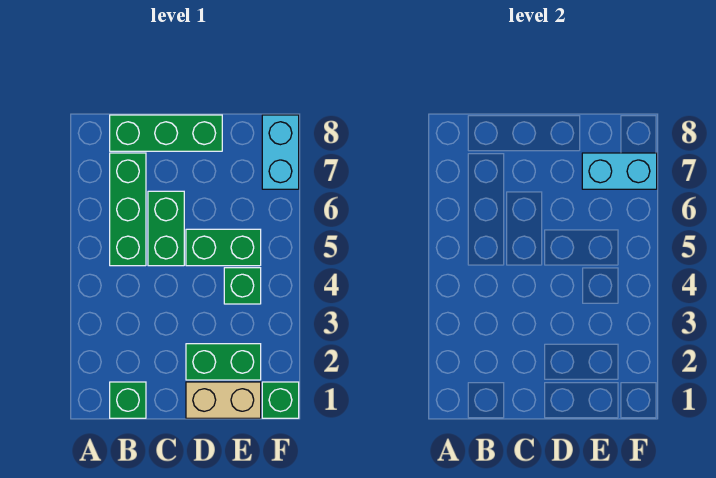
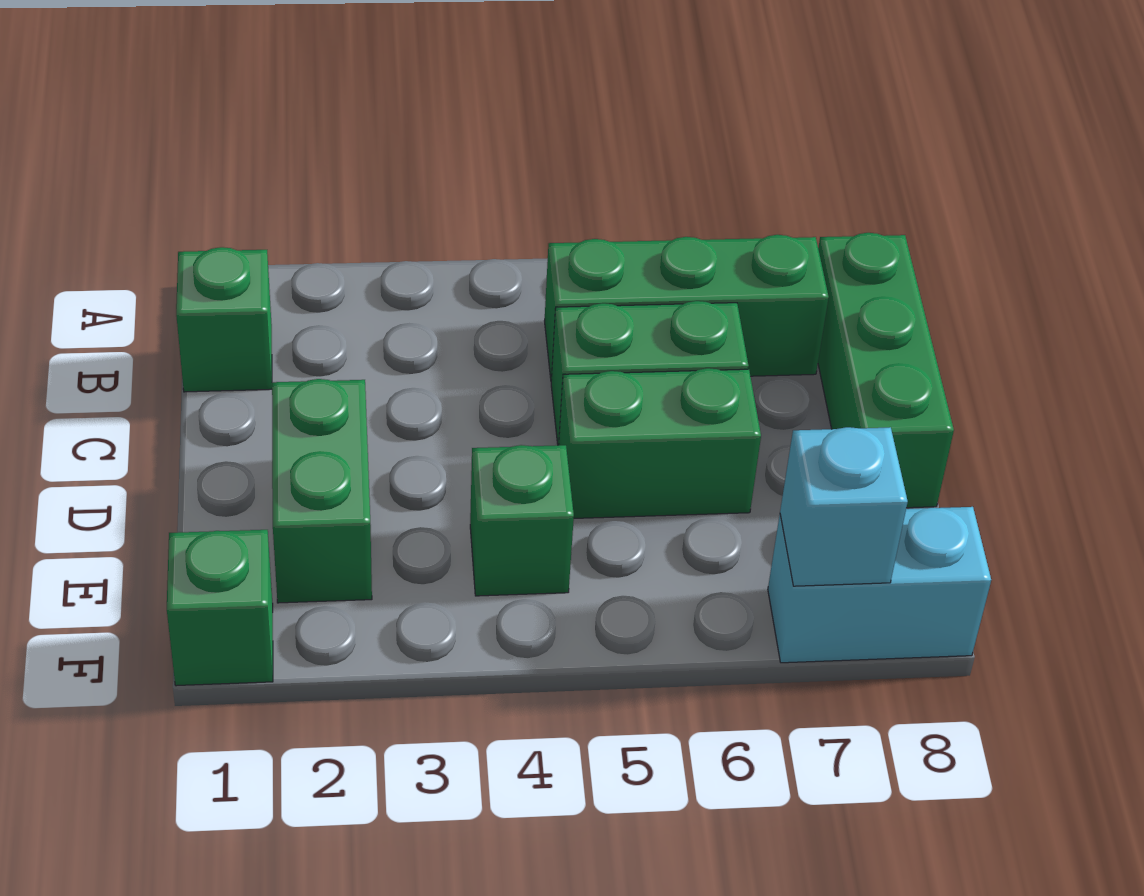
tan 1x2 brick [186,382,261,418] -> none
green 1x2 brick [186,229,261,266] -> green 1x2 brick turned to [559,368,761,518]
cyan 1x2 brick [582,153,657,189] -> cyan 1x1 brick [780,427,908,586]

